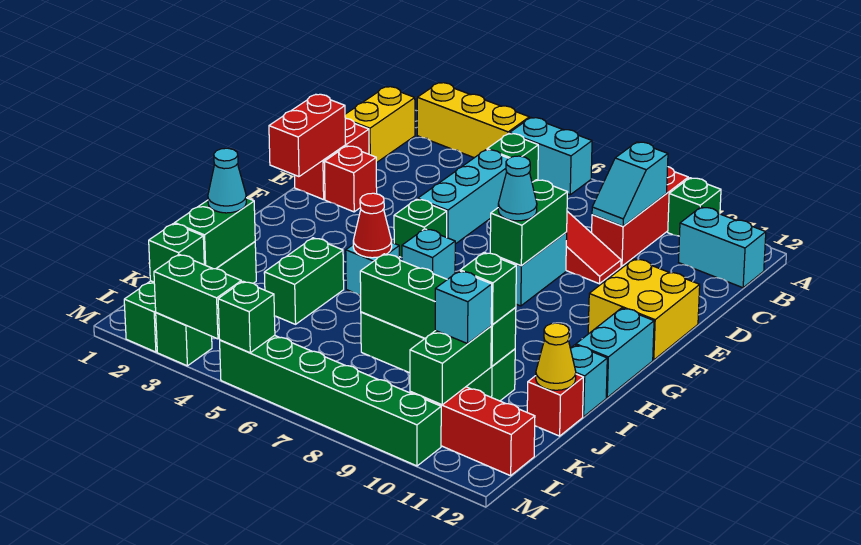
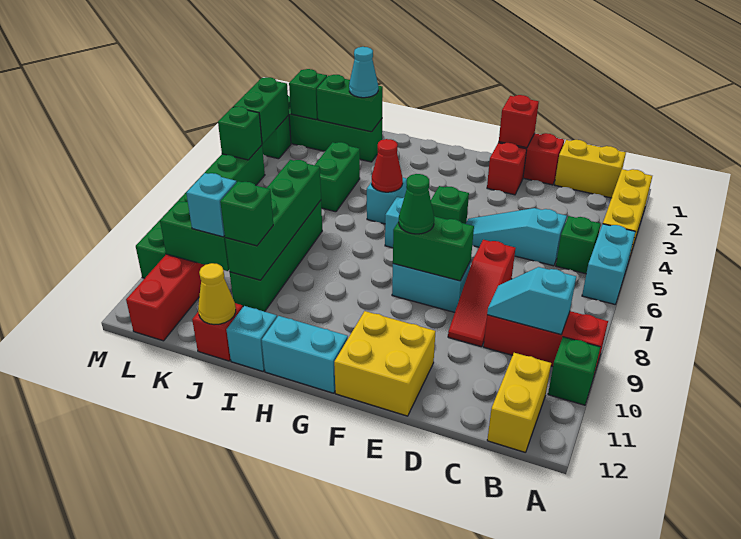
cyan 1x2 brick [679,207,766,288] -> yellow 1x2 brick [487,353,551,452]
cyan 1x3 brick [418,150,509,244] -> cyan 1x3 slope [466,208,567,266]
red 1x2 brick [269,94,346,177] -> red 1x1 brick [499,95,539,148]
cyan 1x1 cone [498,156,537,221] -> green 1x1 cone [399,174,434,234]
green 1x2 brick [264,238,344,324] -> green 1x2 brick turned to [315,142,360,212]

